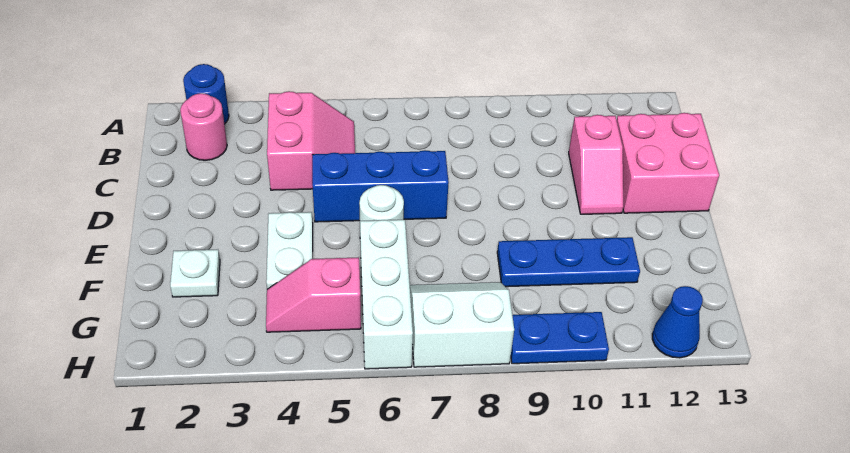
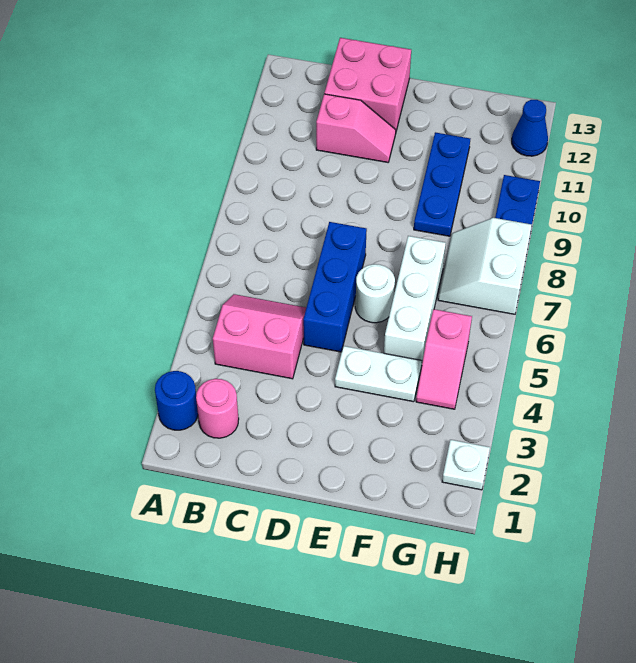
white 1x1 plate [170,249,220,297] -> white 1x1 plate moved to [442,440,490,490]
white 1x3 brick [360,220,413,369] -> white 1x3 brick turned to [384,236,446,367]

